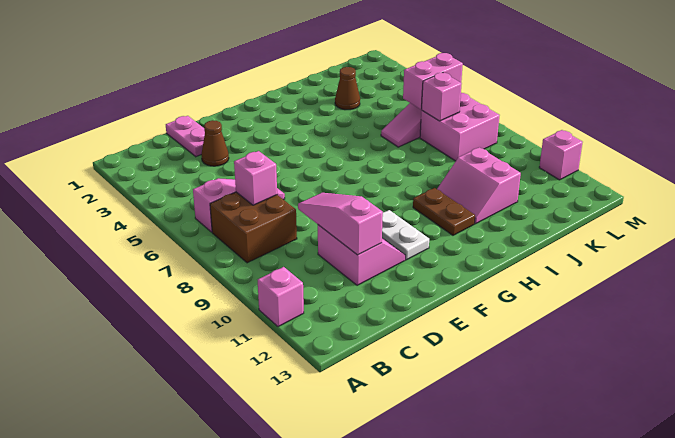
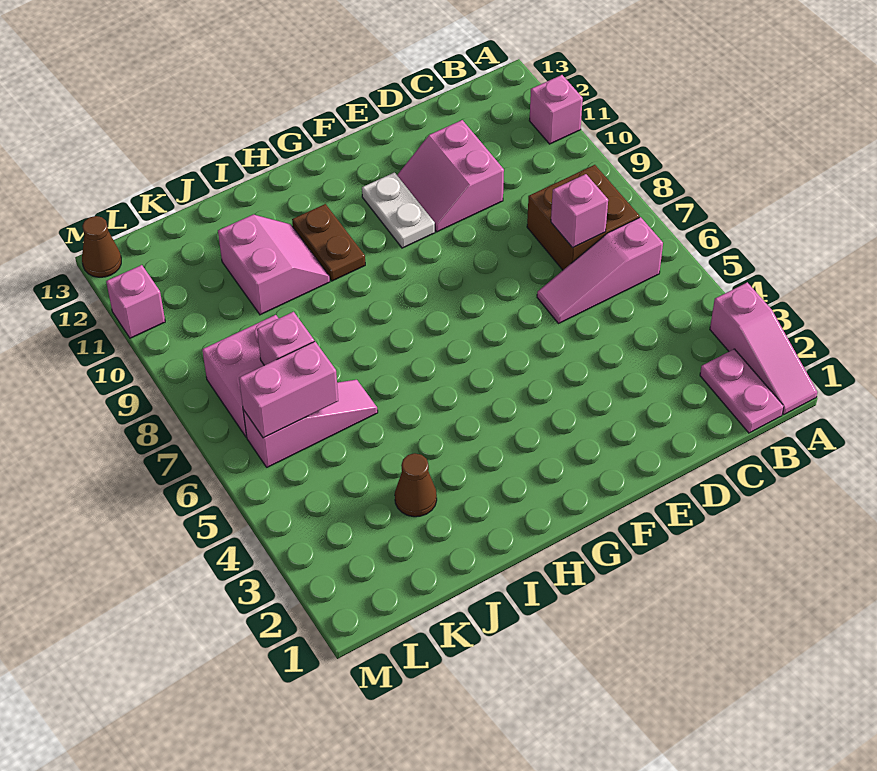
pink 1x2 plate [166,116,205,157] -> pink 1x2 plate moved to [700,349,784,433]
brown 1x1 cone [201,120,229,166] -> brown 1x1 cone moved to [82,216,121,277]
pink 1x3 slope [298,193,383,255] -> pink 1x3 slope moved to [710,282,817,414]

